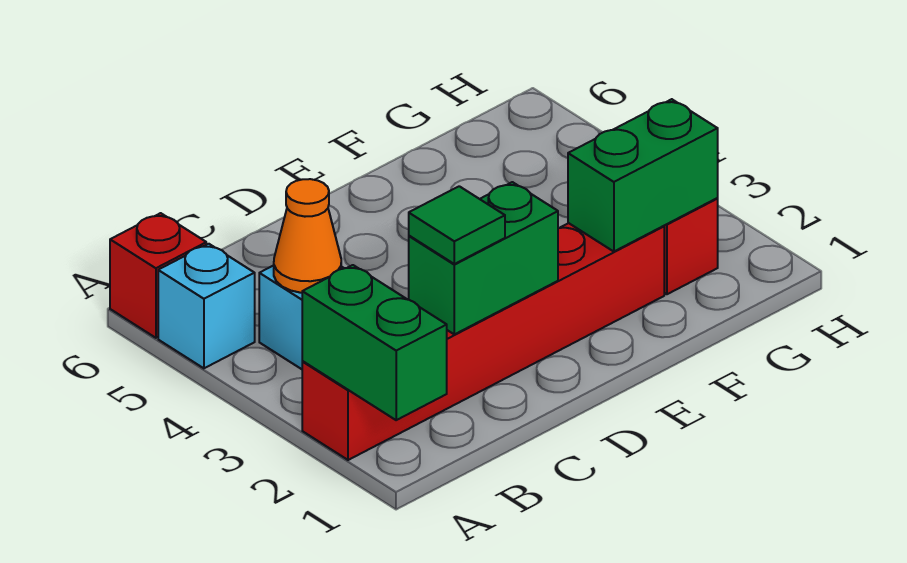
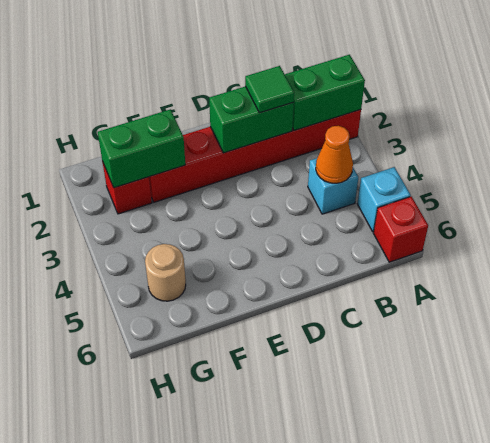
green 1x2 brick [302,265,447,420] -> green 1x2 brick turned to [285,55,365,131]
none -> tan 1x1 round brick [145,244,186,301]

